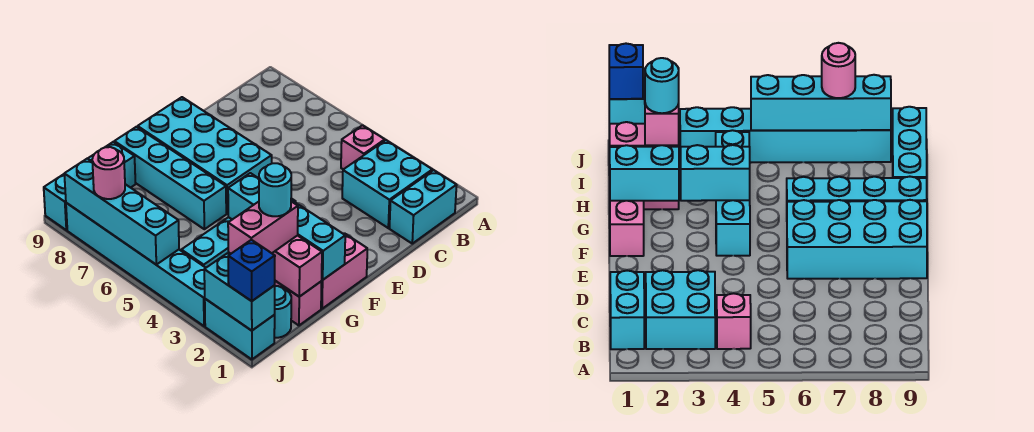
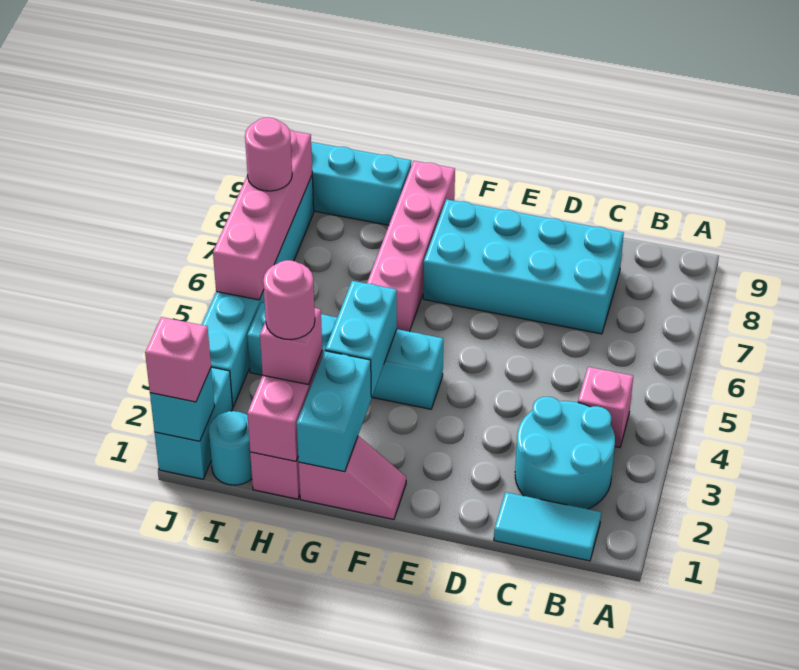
cyan 1x2 brick [390,170,457,244] -> cyan 1x2 tile [494,492,601,561]
cyan 2x2 brick [342,140,432,228] -> cyan 2x2 round brick [515,397,615,509]
cyan 2x4 brick [138,97,272,213] -> cyan 2x4 brick turned to [423,199,624,334]
pink 1x2 brick [321,233,367,309] -> pink 1x2 slope [299,436,406,519]
cyan 1x4 brick [114,127,226,229] -> pink 1x4 brick [367,161,455,331]
pink 1x2 brick [228,201,298,254] -> pink 1x1 brick [260,308,322,385]
cyan 1x1 round brick [259,163,291,216] -> pink 1x1 round brick [263,260,315,340]
cyan 1x2 brick [204,253,275,331] -> cyan 1x1 brick [150,368,215,441]
blue 1x1 brick [228,240,275,301] -> pink 1x1 brick [145,317,211,402]
cyan 1x4 brick [64,159,179,265] -> pink 1x4 brick [213,129,312,300]

